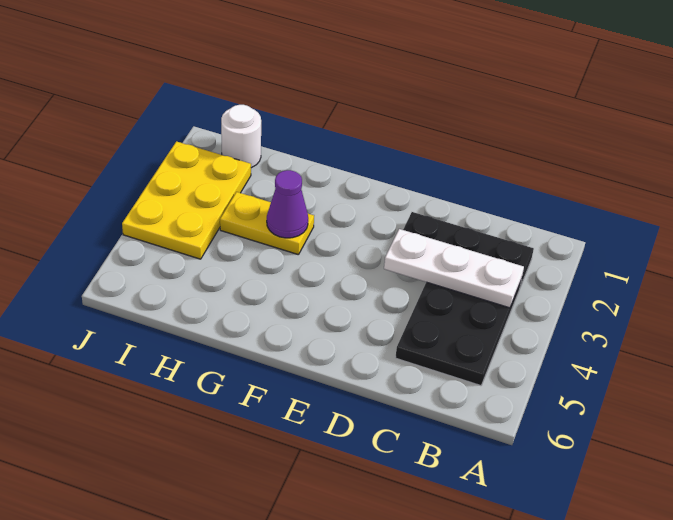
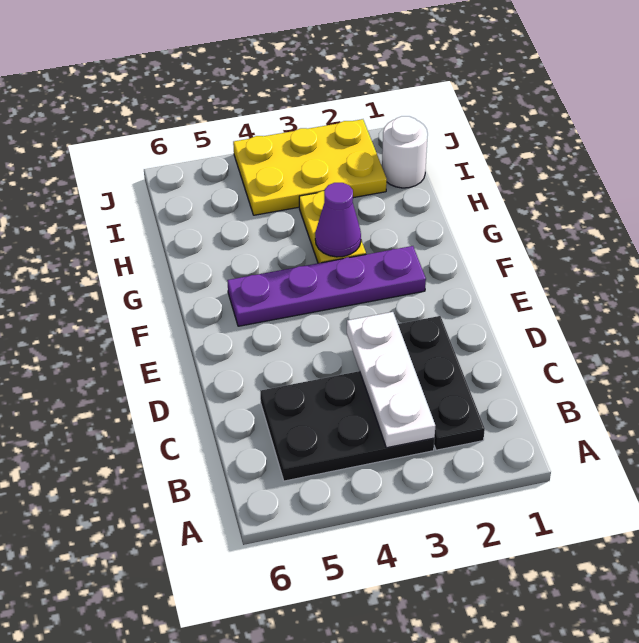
none -> purple 1x4 plate [227,246,426,326]

